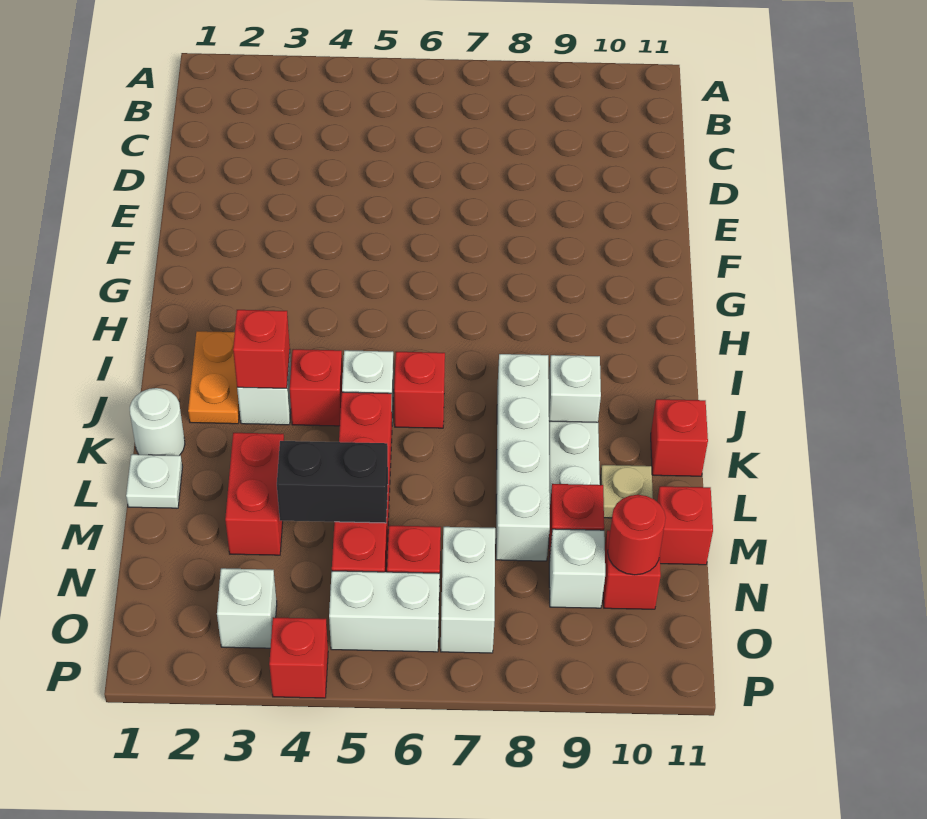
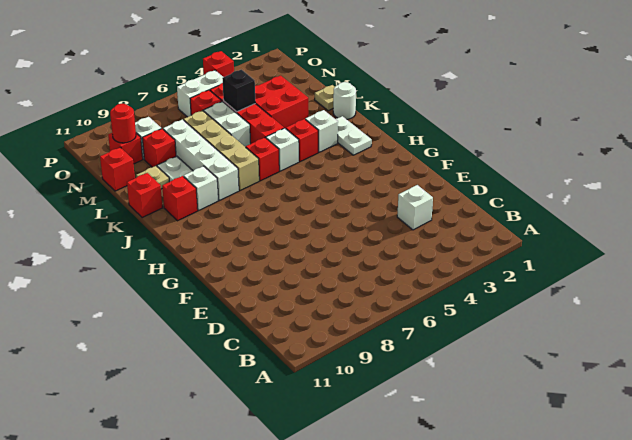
orange 1x2 plate [188,331,240,424] -> white 1x2 plate [336,116,372,155]
red 1x1 brick [233,310,290,388] -> red 1x1 brick moved to [162,176,198,221]
none -> tan 1x4 brick [184,110,259,191]
white 1x1 plate [126,454,182,508] -> tan 1x1 plate [315,85,335,111]
red 1x2 brick [225,433,284,555] -> red 2x2 brick [255,76,308,129]
black 1x2 brick [277,441,388,523] -> black 1x1 brick [222,70,255,112]
white 1x2 brick [441,527,495,653] -> white 1x2 brick moved to [204,102,251,147]
white 1x1 brick [217,568,277,648] -> white 1x1 brick moved to [397,185,433,230]

